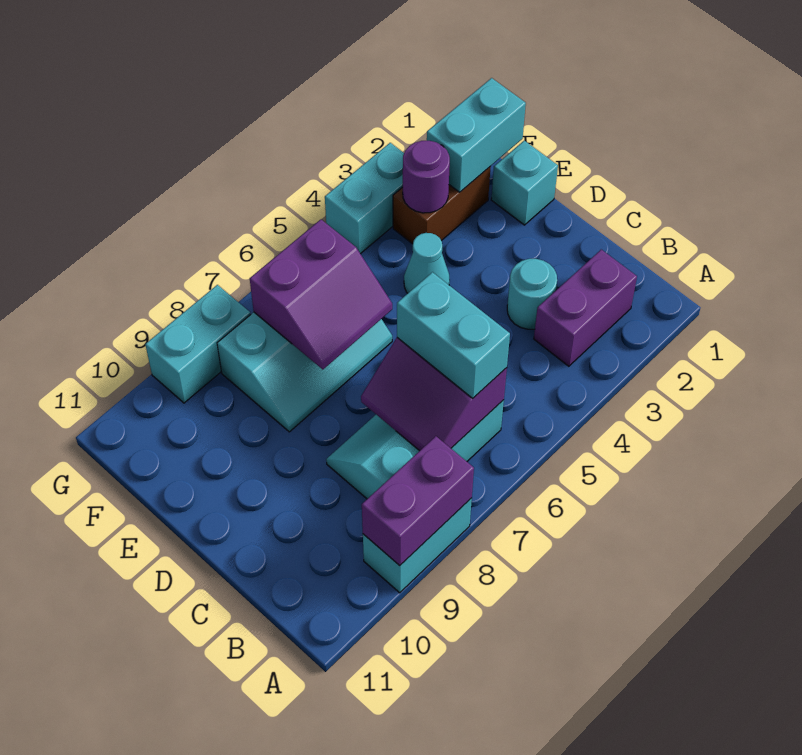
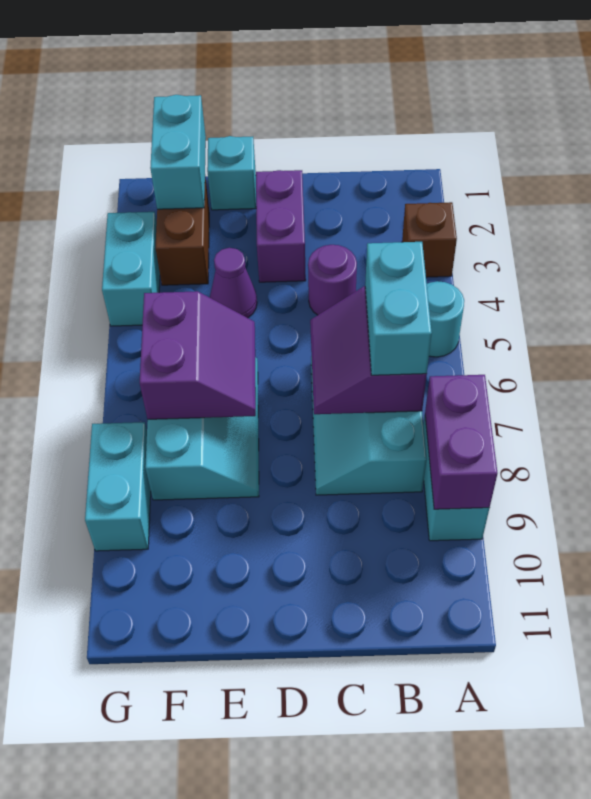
none -> brown 1x1 brick [402,202,457,277]
purple 1x2 brick [534,250,637,366] -> purple 1x2 brick moved to [256,170,306,282]
purple 2x2 slope [361,338,507,451] -> purple 2x2 slope turned to [310,286,427,414]
cyan 1x2 brick [397,272,510,398] -> cyan 1x2 brick turned to [365,242,432,375]
cyan 1x1 round brick [507,259,557,329] -> cyan 1x1 round brick moved to [427,281,464,357]
cyan 1x1 cone [404,233,450,293] -> purple 1x1 cone [210,248,257,318]
purple 1x1 round brick [403,141,450,213] -> purple 1x1 round brick moved to [308,245,357,315]

